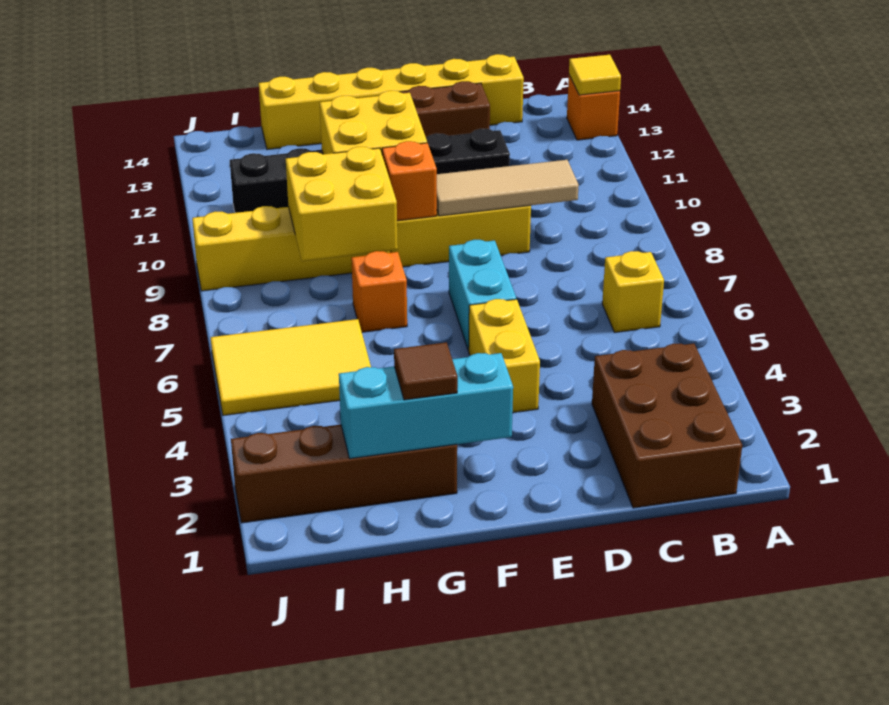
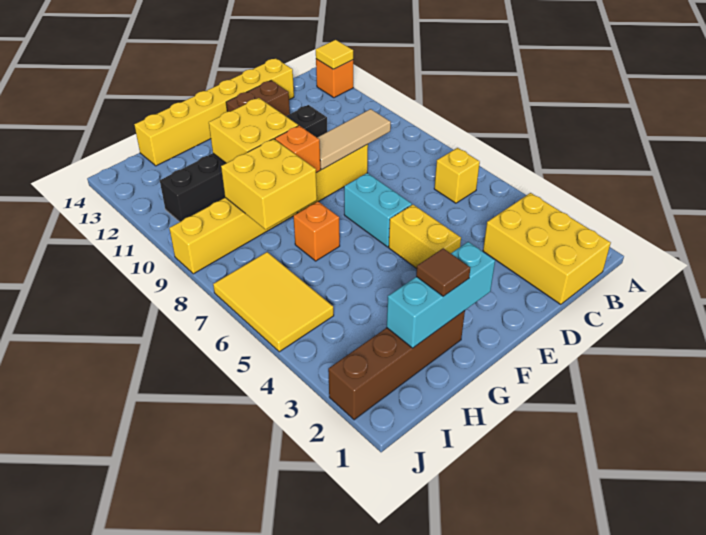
brown 2x3 brick [592,343,742,508] -> yellow 2x3 brick [483,193,611,305]
yellow 2x3 tile [211,319,371,415] -> yellow 2x3 tile turned to [213,252,334,352]

